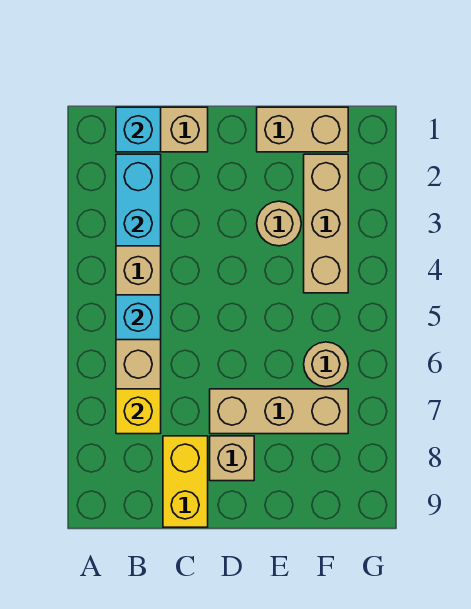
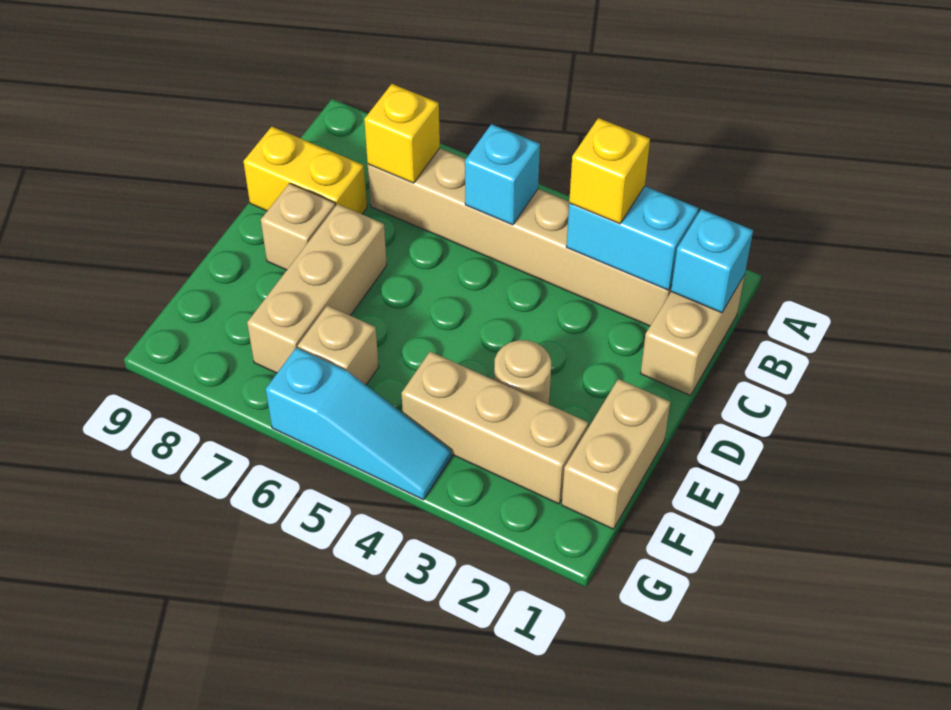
none -> yellow 1x1 brick [569,118,650,224]
tan 1x1 round brick [304,342,348,387] -> tan 1x1 brick [298,305,379,385]
none -> cyan 1x3 slope [266,348,452,500]

